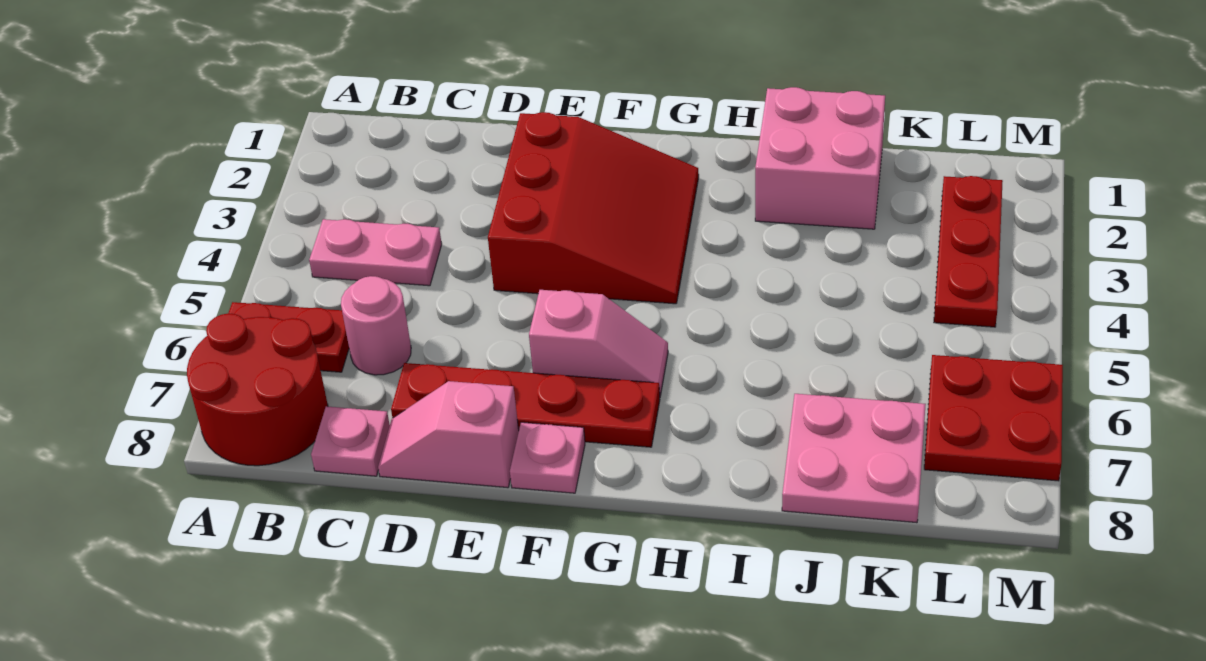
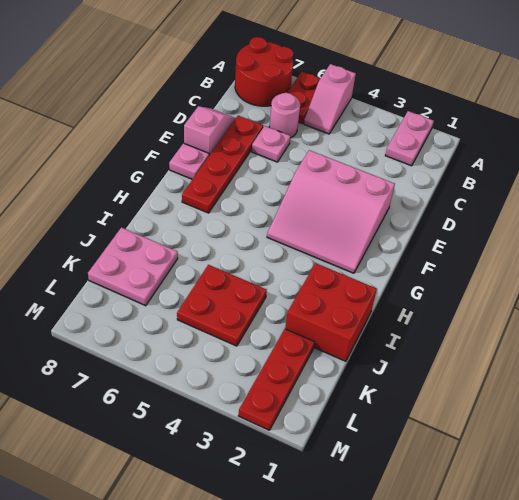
pink 1x2 plate [309,219,442,286] -> pink 1x2 plate moved to [385,111,434,166]
pink 1x1 plate [311,406,390,476] -> pink 1x1 plate moved to [252,126,290,162]
red 3x3 slope [488,112,699,304] -> pink 3x3 slope [267,150,395,273]
pink 1x2 slope [529,290,668,396] -> pink 1x2 slope moved to [304,64,356,134]
pink 2x2 brick [755,87,885,229] -> red 2x2 brick [285,263,377,361]
red 1x3 plate [934,176,1003,327] -> red 1x3 plate turned to [238,329,315,430]
red 2x2 plate [924,355,1063,481] -> red 2x2 plate moved to [177,265,267,346]

